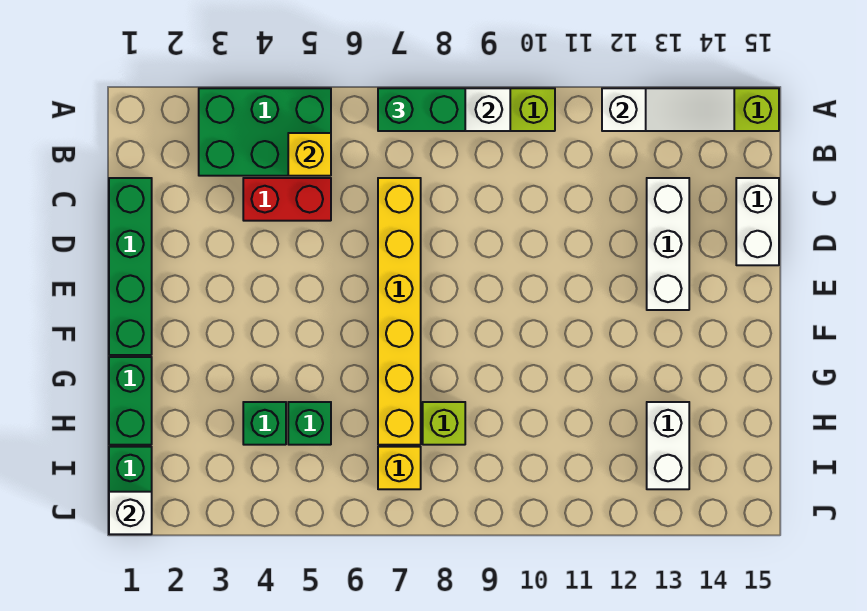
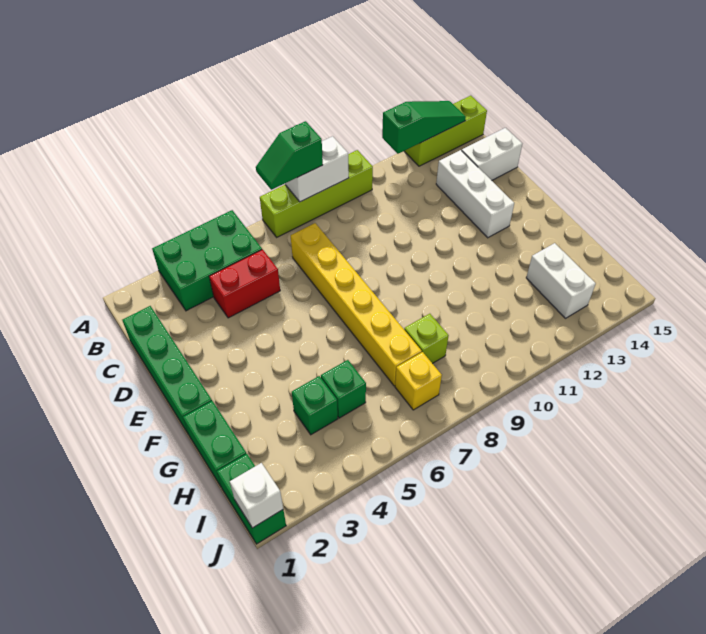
green 1x2 brick [378,88,465,131] -> green 1x2 slope [256,121,323,190]
white 1x3 slope [602,88,734,131] -> green 1x3 slope [382,101,466,154]
yellow 1x1 brick [288,133,331,176] -> none
white 1x2 brick [736,178,779,265] -> white 1x2 brick turned to [462,128,522,180]

